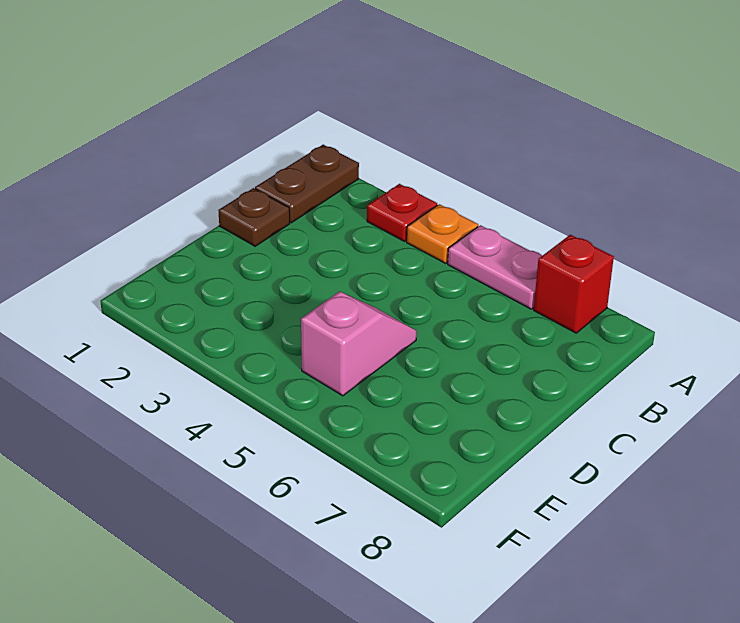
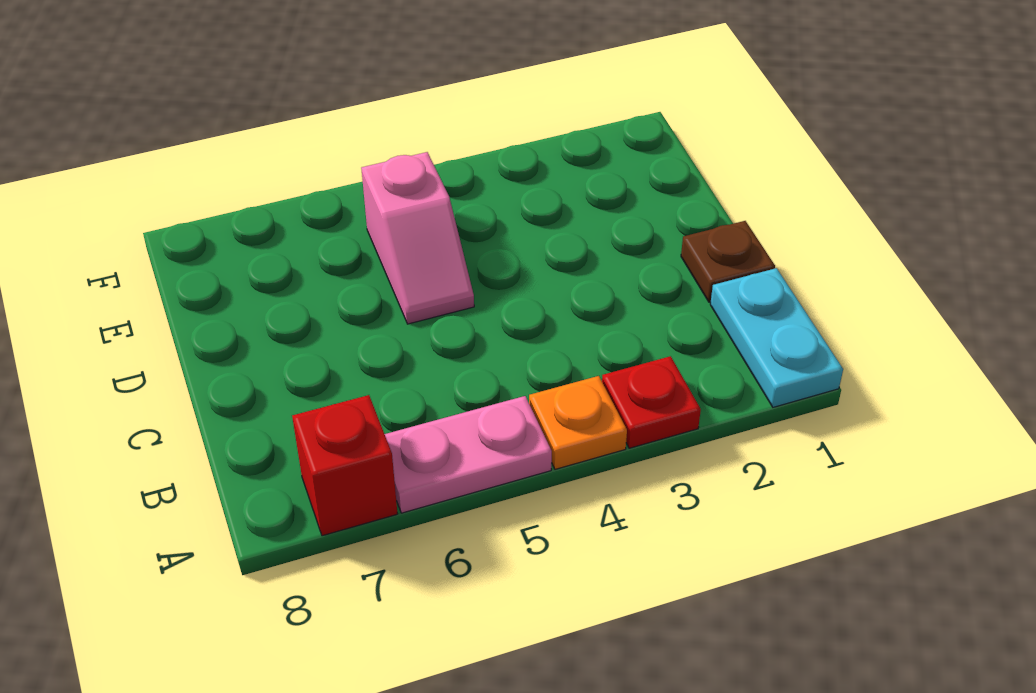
brown 1x2 plate [255,145,359,223] -> cyan 1x2 plate [710,268,843,407]

